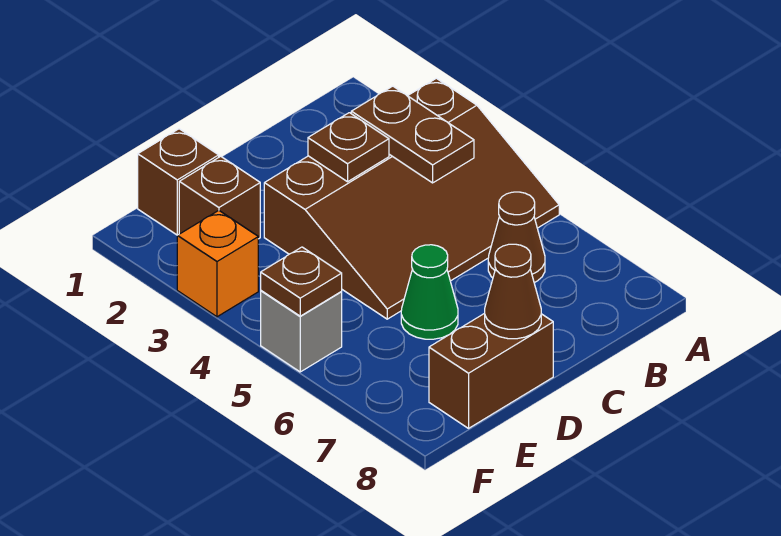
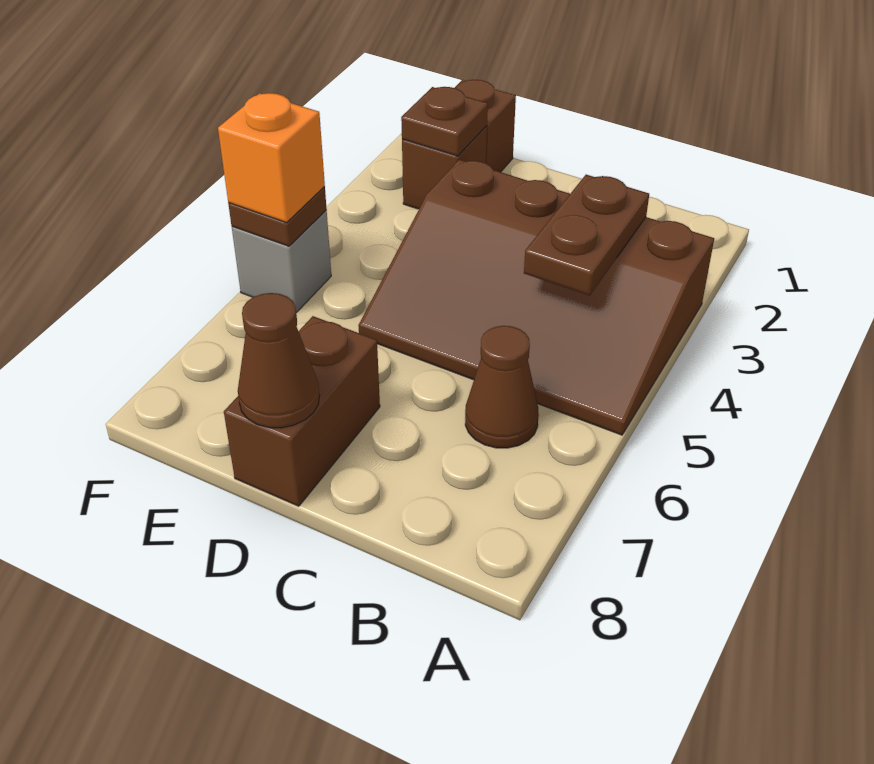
brown 1x1 plate [308,113,389,182] -> brown 1x1 plate moved to [401,87,488,156]
green 1x1 cone [401,245,458,339] -> none
brown 1x2 brick [429,313,553,428] -> brown 1x2 brick turned to [224,316,380,506]
orange 1x1 brick [177,210,258,317] -> orange 1x1 brick moved to [218,93,325,222]

